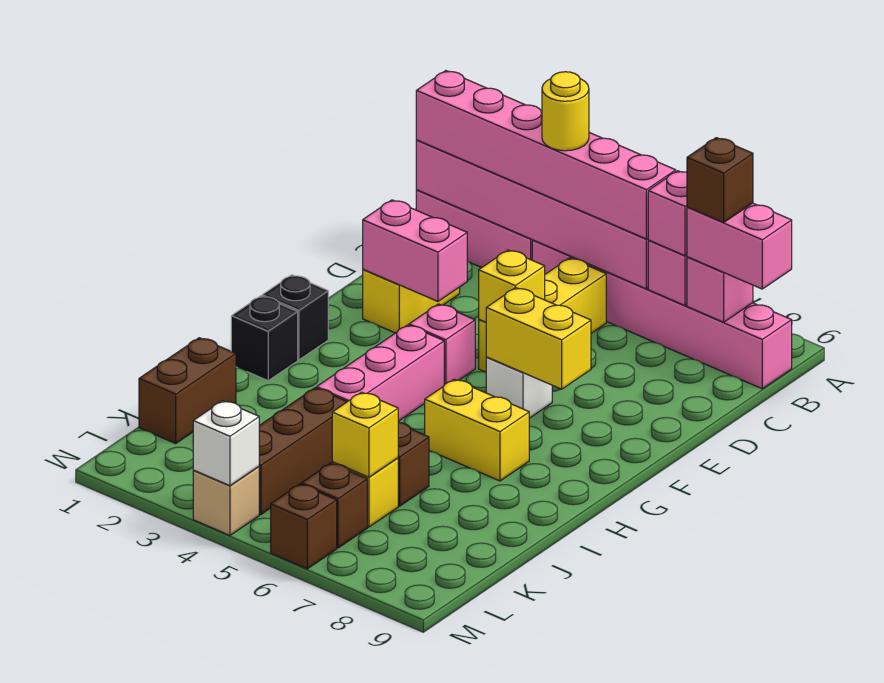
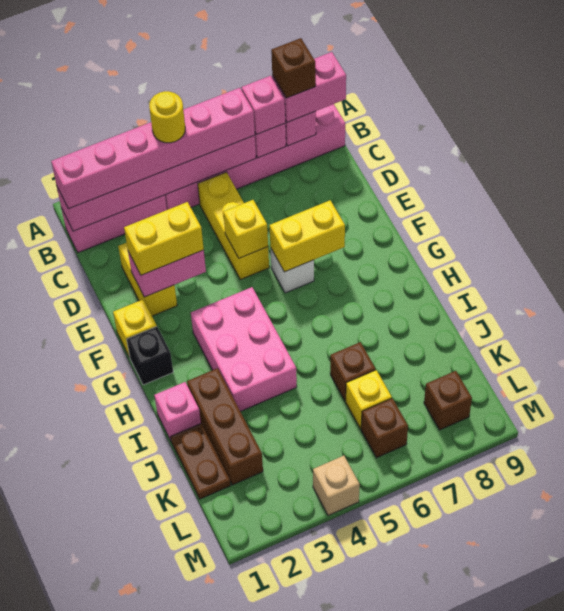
pink 1x1 brick [409,304,475,385] -> pink 1x1 brick moved to [154,382,201,440]
pink 1x3 brick [317,325,444,421] -> pink 2x3 brick [191,287,297,411]
black 1x1 brick [231,296,298,381] -> none
yellow 1x2 brick [425,379,529,481] -> yellow 1x2 brick moved to [124,202,204,275]
brown 1x2 brick [139,338,236,443] -> brown 1x2 plate [171,424,231,499]
brown 1x3 brick [259,388,347,515] -> brown 1x3 brick moved to [187,368,263,485]
yellow 1x1 brick [332,392,398,477] -> yellow 1x1 brick moved to [113,300,157,357]
white 1x1 brick [193,401,259,486] -> none
brown 1x1 brick [271,484,337,569] -> brown 1x1 brick moved to [424,371,472,430]

